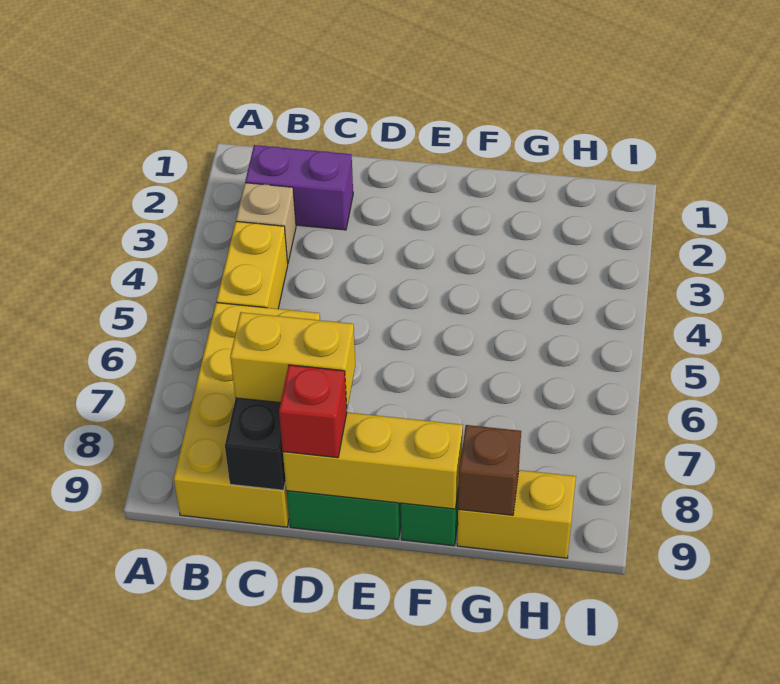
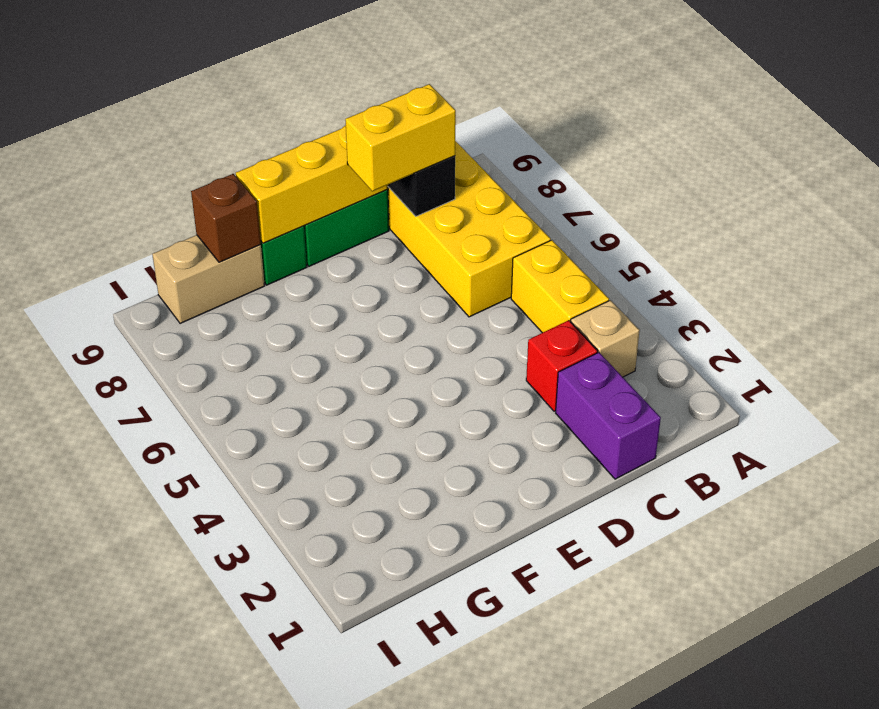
purple 1x2 brick [245,145,353,230] -> purple 1x2 brick turned to [556,352,661,479]
red 1x1 brick [279,365,347,458] -> red 1x1 brick moved to [526,320,597,411]
yellow 1x2 brick [457,470,576,558] -> tan 1x2 brick [152,235,265,324]

